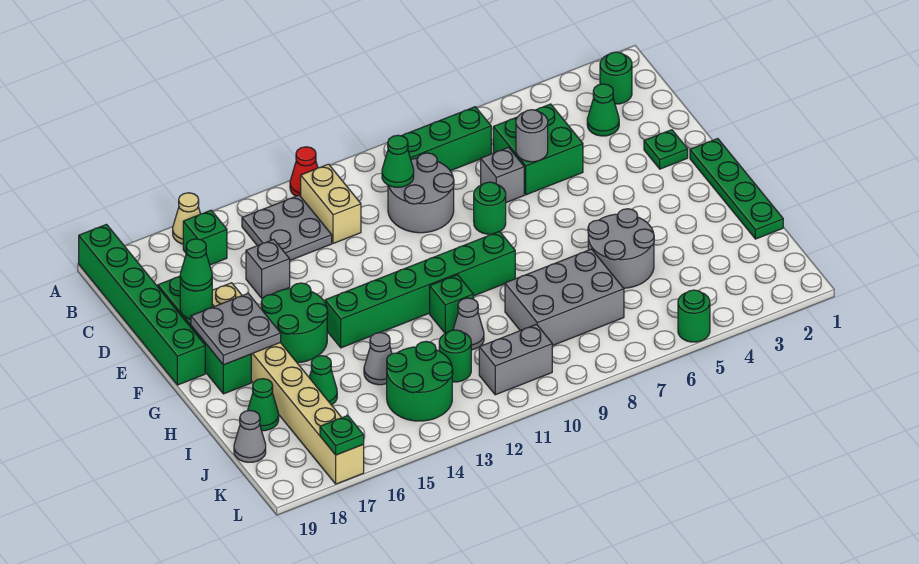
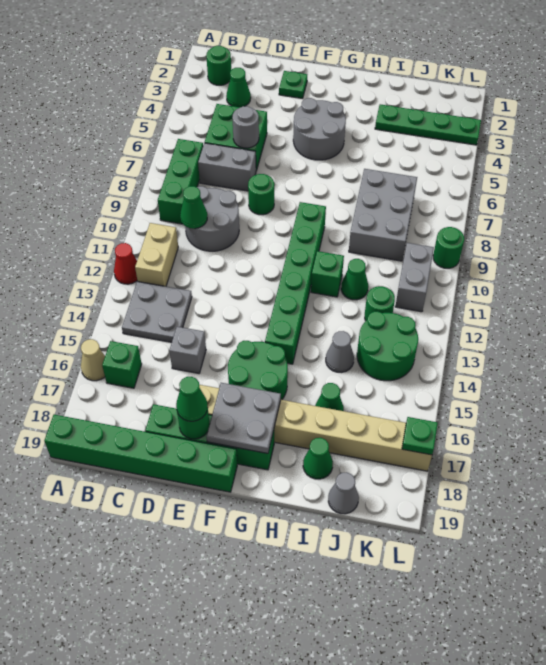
tan 1x2 brick [301,164,361,243] -> tan 1x2 brick turned to [135,223,178,286]
grey 1x1 brick [481,147,524,203] -> grey 1x2 brick [198,143,256,191]
green 1x4 plate [690,139,783,239] -> green 1x4 plate moved to [375,104,481,145]
grey 2x2 round brick [588,209,654,288] -> grey 2x2 round brick moved to [293,98,346,160]
grey 1x1 cone [453,298,484,350] -> green 1x1 cone [341,259,368,300]
green 1x1 round brick [678,290,710,342] -> green 1x1 round brick moved to [433,227,464,268]

